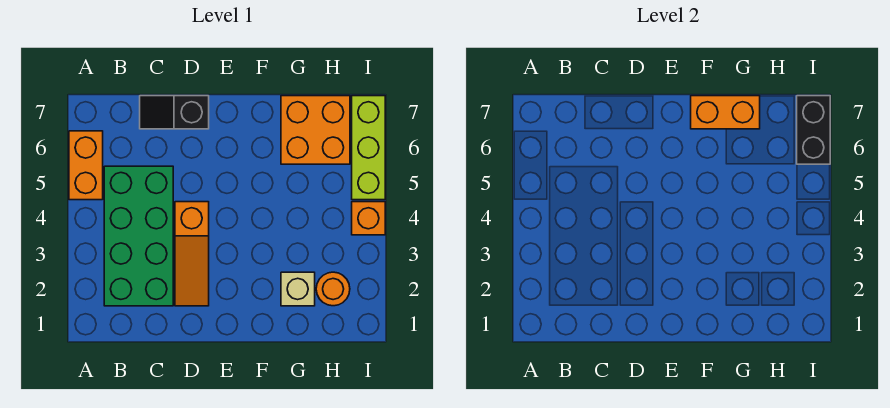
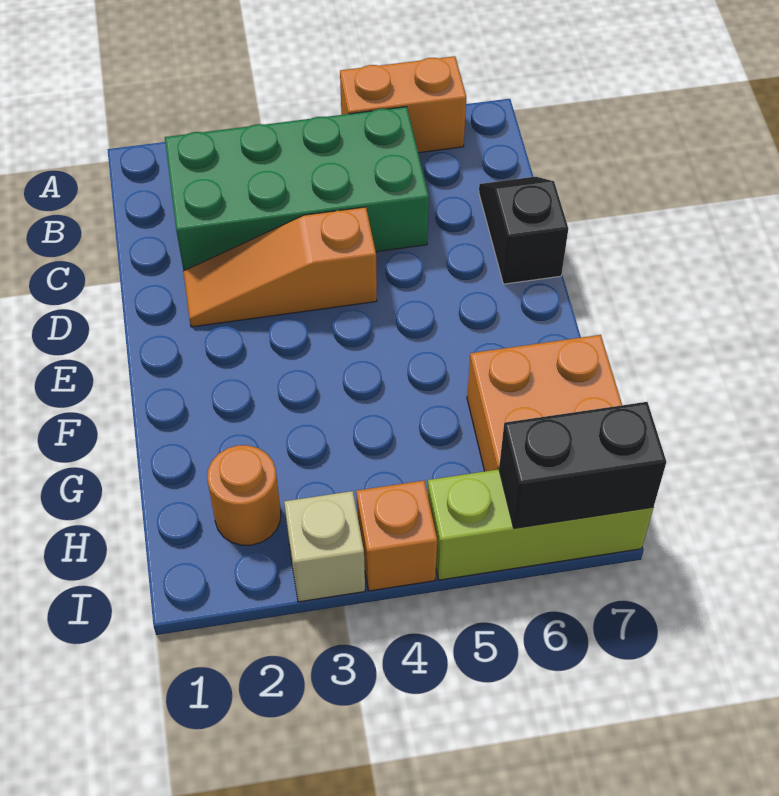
orange 1x2 brick [691,96,760,129] -> none
tan 1x1 brick [281,272,315,306] -> tan 1x1 brick moved to [284,491,365,602]

